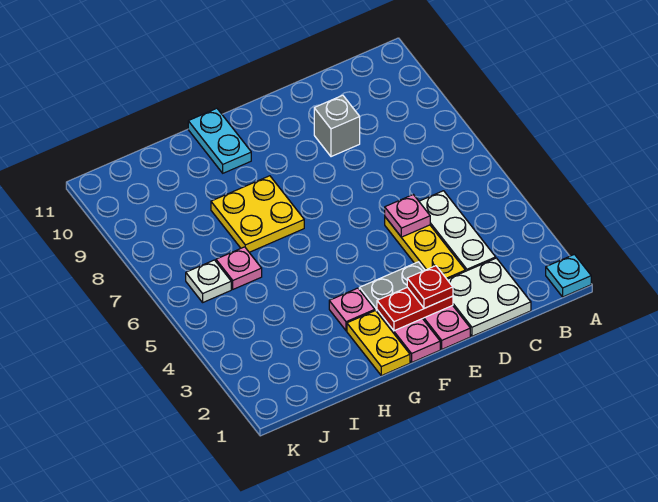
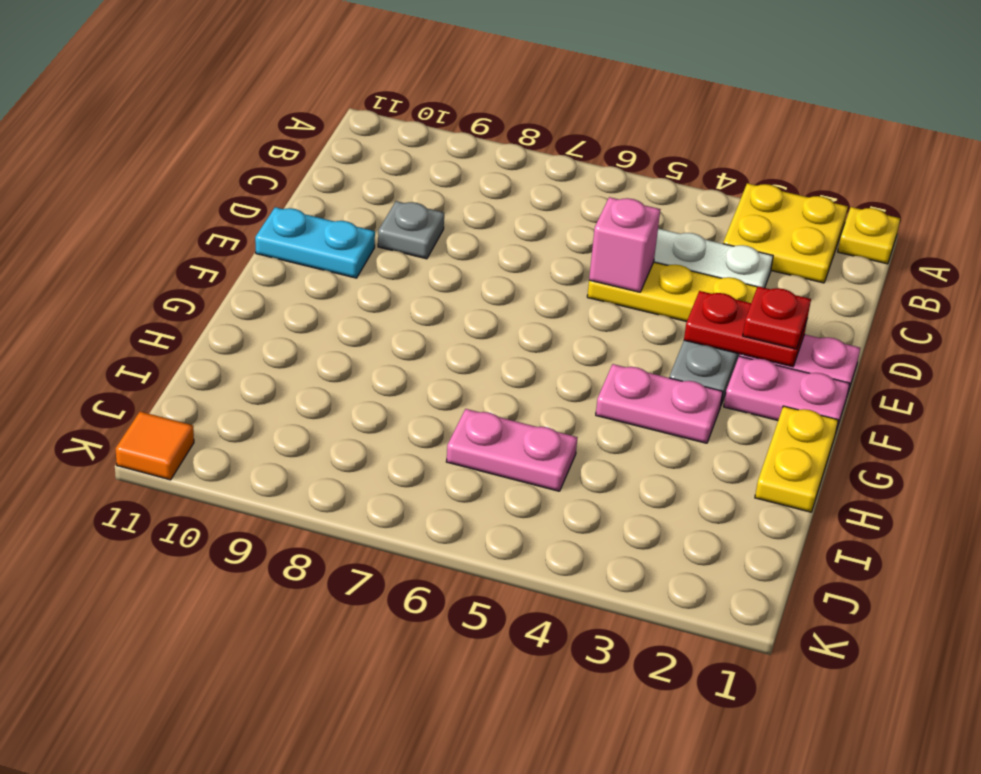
cyan 1x1 plate [546,254,591,297] -> yellow 1x1 plate [838,207,900,264]
white 2x2 plate [447,258,531,336] -> none
pink 1x1 plate [385,195,430,237] -> pink 1x1 brick [589,197,660,292]
grey 1x1 brick [314,95,360,157] -> grey 1x1 plate [378,201,444,259]
red 1x2 plate [377,287,453,331] -> red 1x2 plate turned to [684,291,807,367]
yellow 1x2 plate [347,311,410,376] -> yellow 1x2 plate turned to [755,406,838,512]
pink 1x1 plate [329,288,375,331] -> pink 1x2 plate [596,364,723,443]
yellow 2x2 plate [211,176,304,252] -> yellow 2x2 plate moved to [723,183,848,283]
cyan 1x2 plate [188,108,251,173] -> cyan 1x2 plate moved to [255,207,375,278]
pink 1x1 plate [216,247,262,289] -> pink 1x2 plate [446,409,578,491]
white 1x1 plate [186,260,231,302] -> none
none -> orange 1x1 tile [115,412,194,480]

